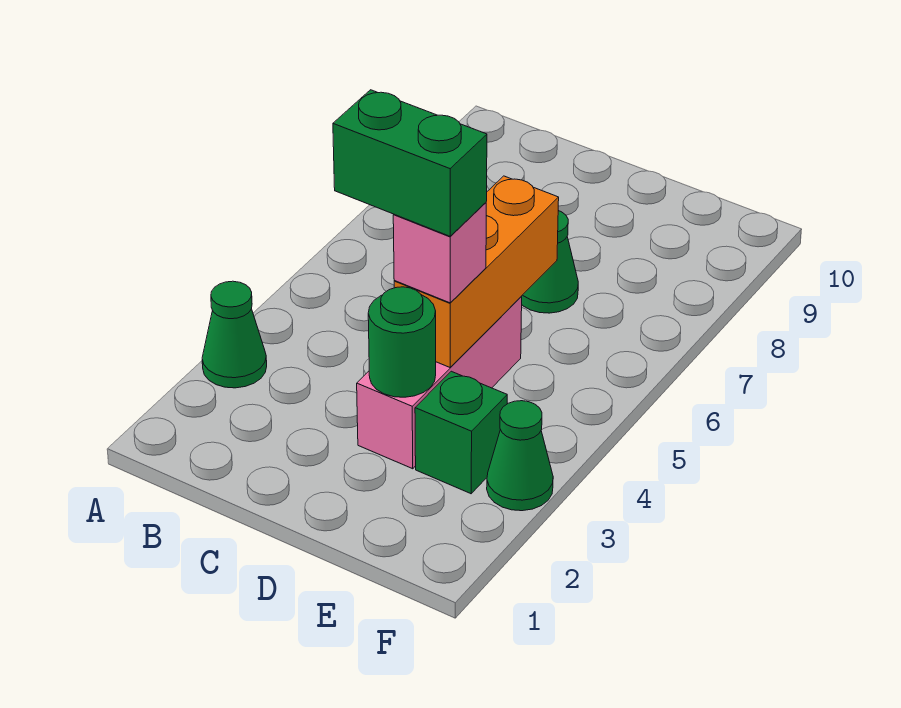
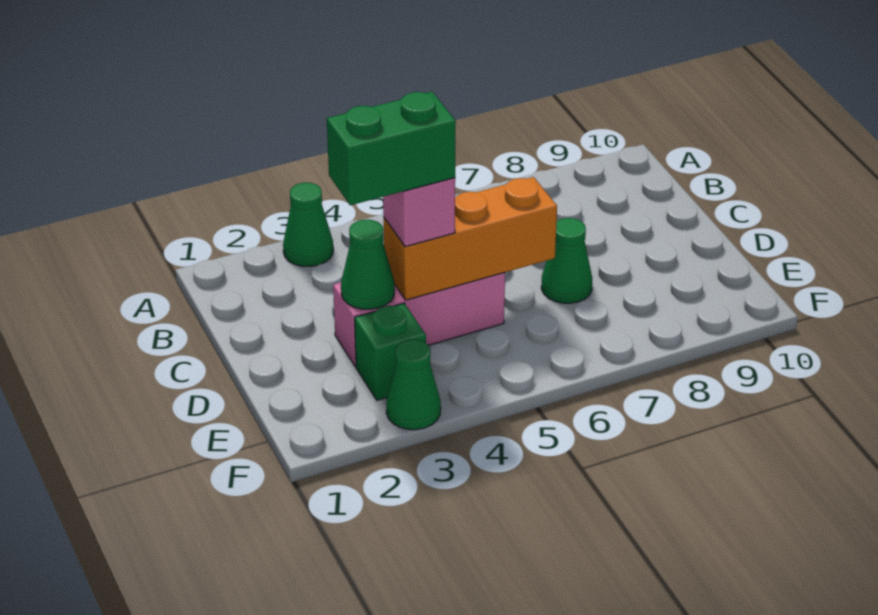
green 1x2 brick [333,90,487,236] -> green 1x2 brick turned to [327,92,456,205]
green 1x1 round brick [368,287,436,397] -> green 1x1 cone [341,220,395,309]

